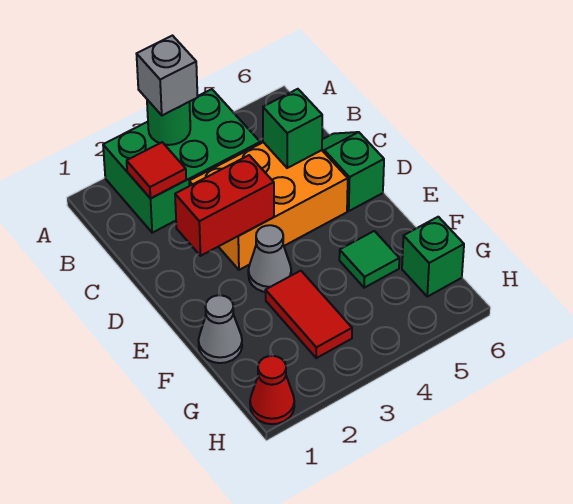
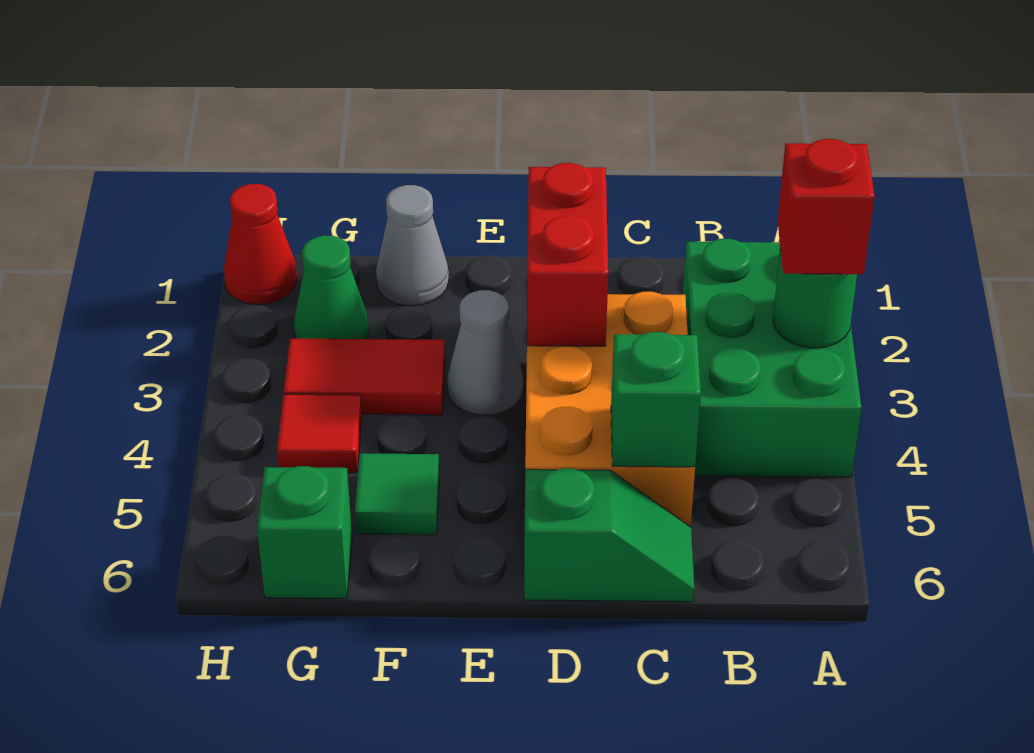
grey 1x1 brick [137,36,197,115] -> red 1x1 brick [778,139,875,274]
red 1x1 tile [127,142,186,199] -> red 1x1 tile moved to [277,394,362,473]
none -> green 1x1 cone [294,235,369,339]

